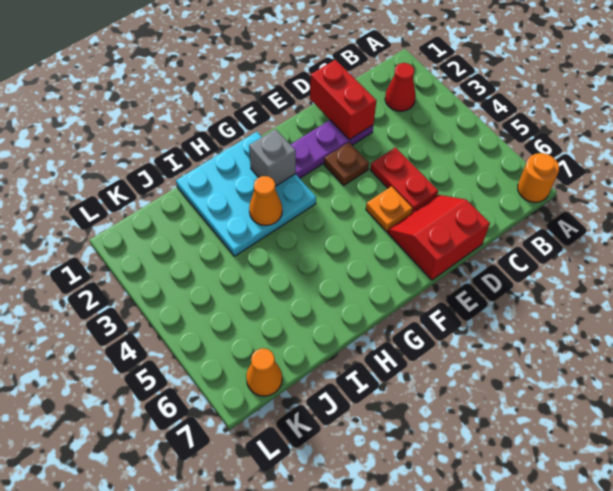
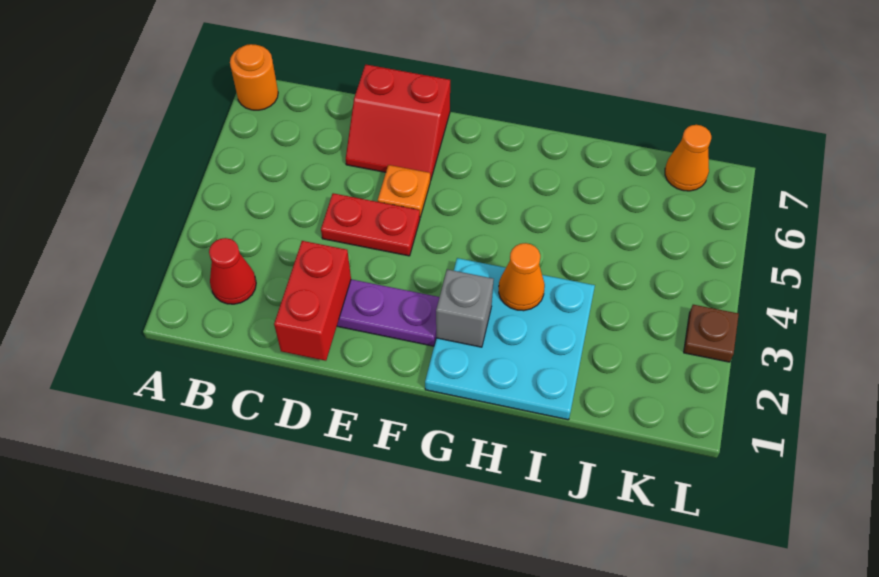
red 1x2 plate [370,147,438,213] -> red 1x2 plate turned to [321,193,420,256]
brown 1x1 plate [324,142,369,185] -> brown 1x1 plate moved to [684,305,739,362]

